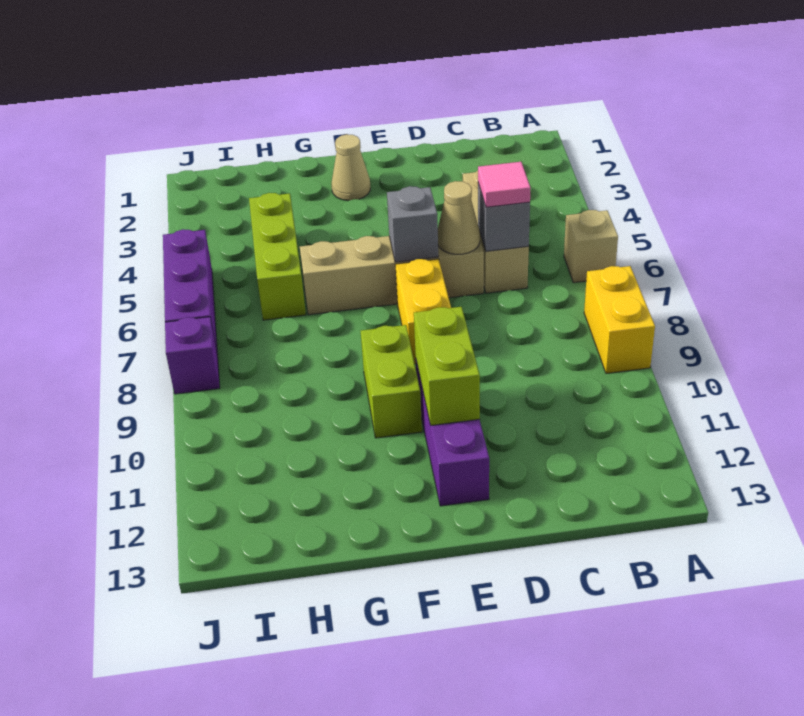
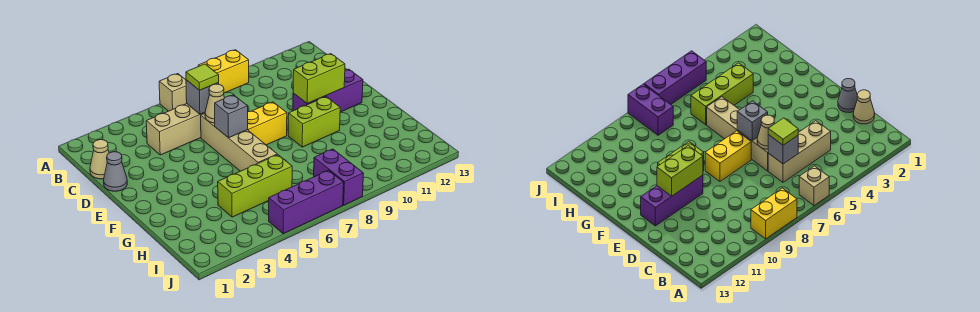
pink 1x1 tile [478,162,531,207] -> lime 1x1 tile [186,64,219,90]
none -> grey 1x1 cone [104,152,127,191]
tan 1x1 cone [331,134,370,201] -> tan 1x1 cone moved to [90,140,109,179]
purple 1x1 brick [165,317,220,394] -> purple 1x2 brick [314,149,364,205]

